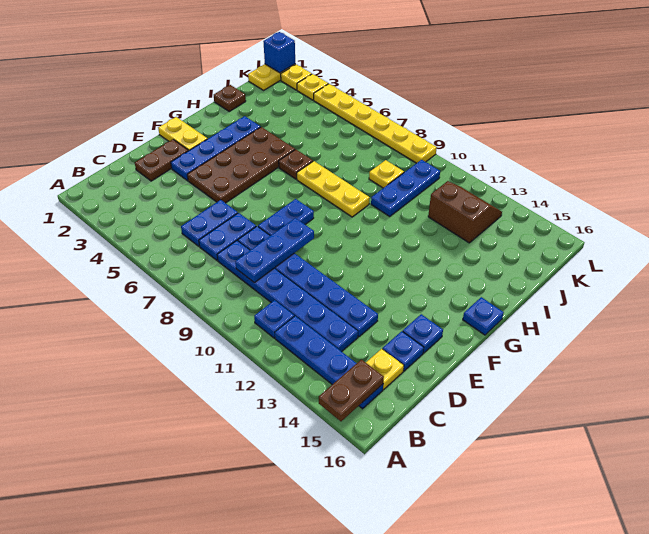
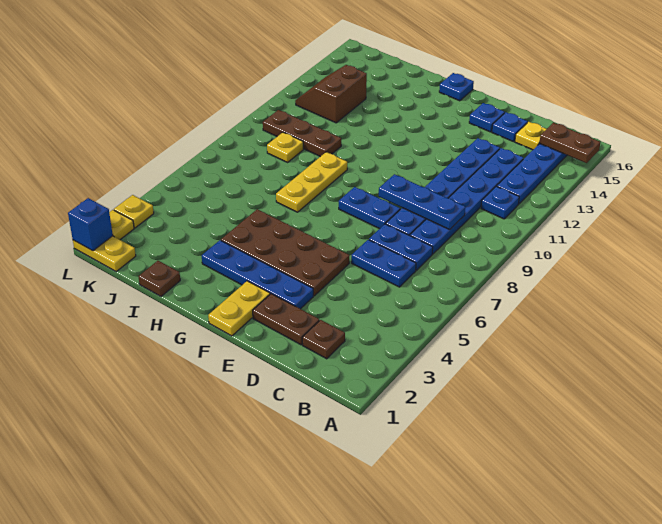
brown 1x1 plate [279,149,313,179] -> brown 1x1 plate moved to [302,320,345,359]
blue 1x3 plate [371,160,440,216] -> brown 1x3 plate [263,110,341,157]
yellow 1x6 plate [314,84,437,163] -> none

